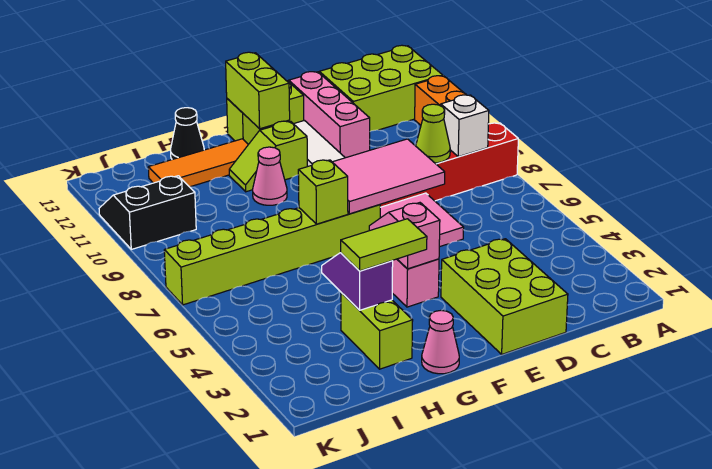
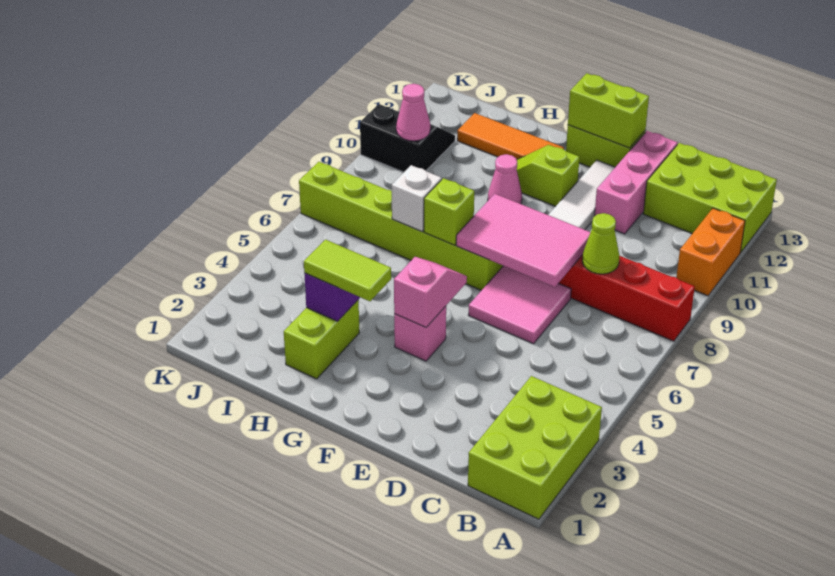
white 1x1 brick [441,95,489,157] -> white 1x1 brick moved to [392,165,442,232]
lime 2x3 brick [441,239,568,354] -> lime 2x3 brick moved to [468,376,602,519]
lime 1x2 brick [226,52,290,129] -> lime 1x2 brick turned to [568,73,649,148]
pink 1x1 cone [422,310,459,374] -> pink 1x1 cone moved to [396,84,430,141]
black 1x1 cone [171,108,204,159] -> none

